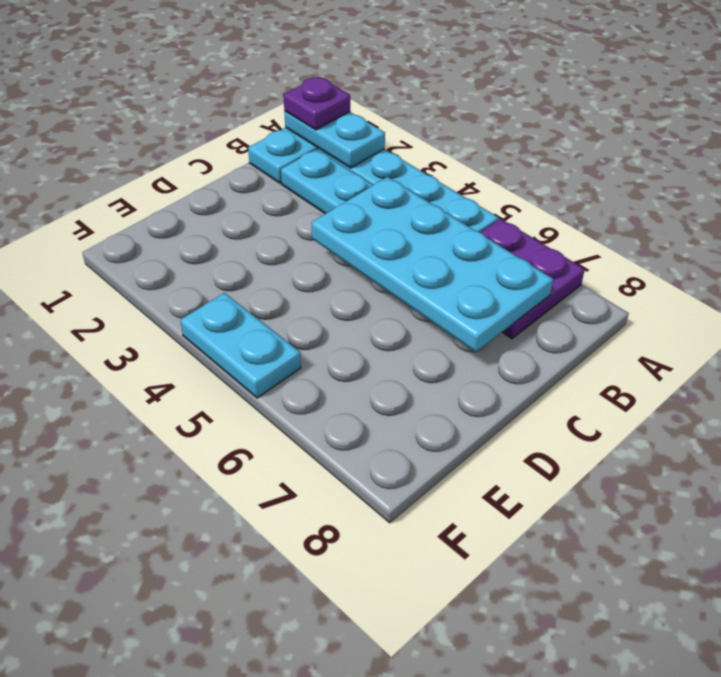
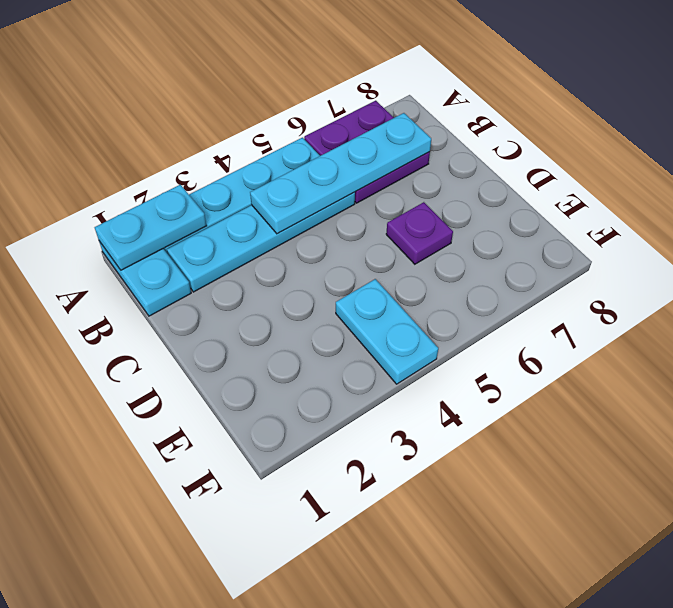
purple 1x1 plate [284,77,350,130] -> purple 1x1 plate moved to [386,202,453,264]
cyan 2x4 plate [311,177,553,352] -> cyan 1x4 plate [250,113,431,234]
cyan 1x2 plate [180,293,301,398] -> cyan 1x2 plate turned to [336,279,438,384]

